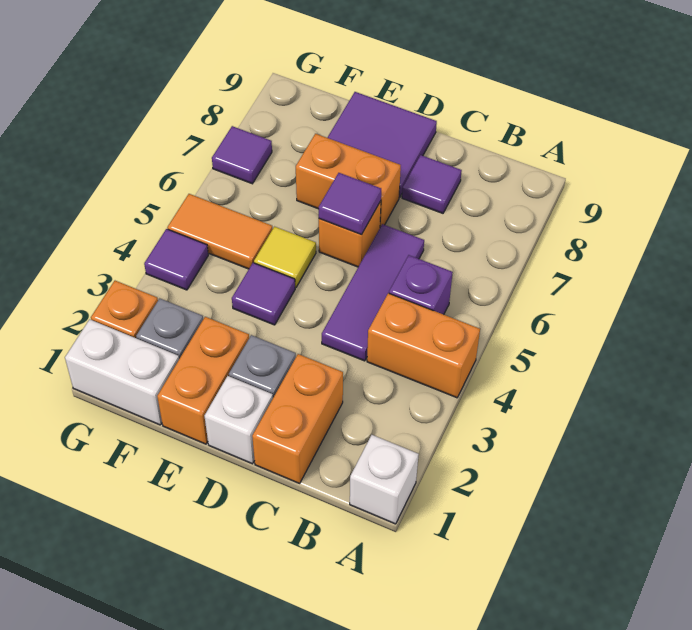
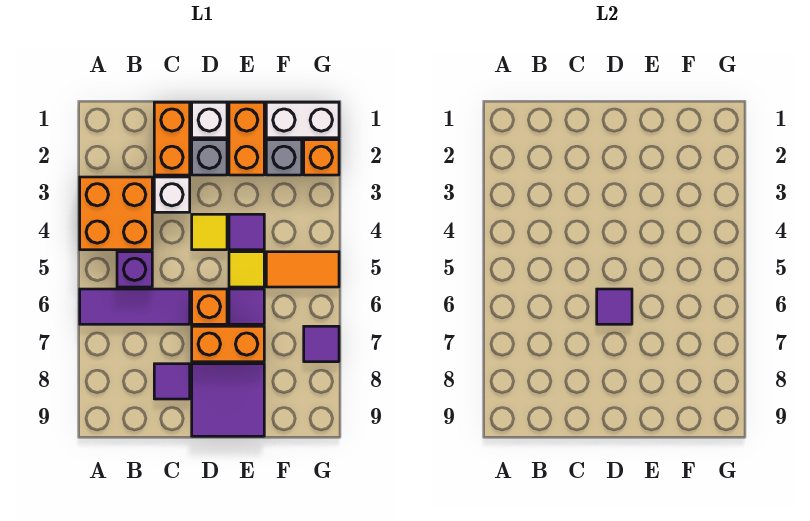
white 1x1 brick [350,435,419,524] -> white 1x1 brick moved to [154,177,190,212]
orange 1x2 brick [367,293,480,398] -> orange 2x2 brick [80,177,152,250]
purple 1x3 tile [322,224,424,361] -> purple 1x3 tile turned to [80,289,190,324]
none -> yellow 1x1 tile [192,214,227,250]
purple 1x1 tile [144,229,208,290] -> purple 1x1 tile moved to [229,289,264,324]

